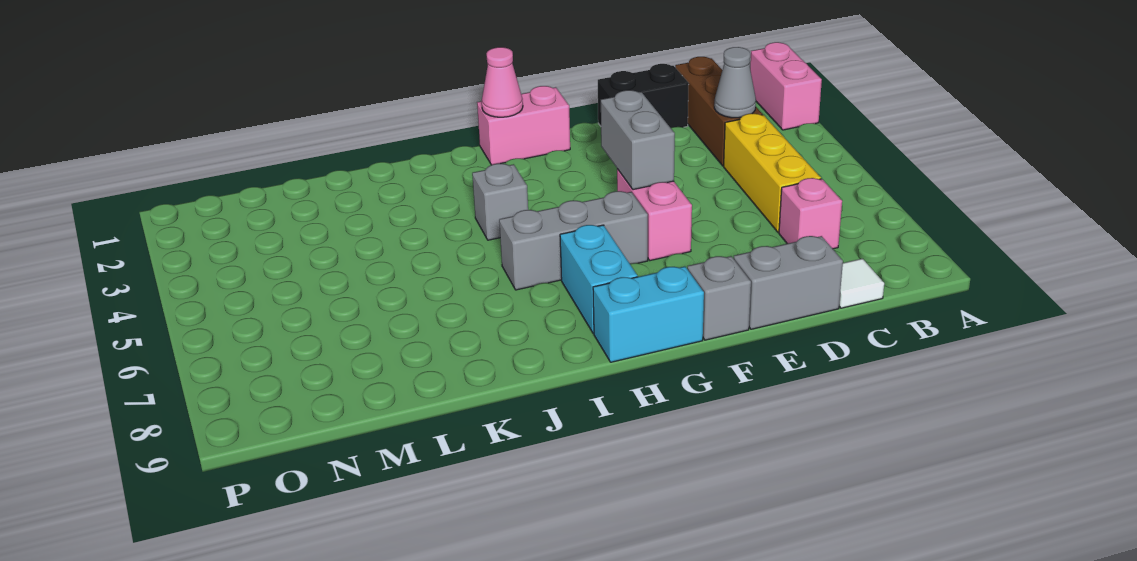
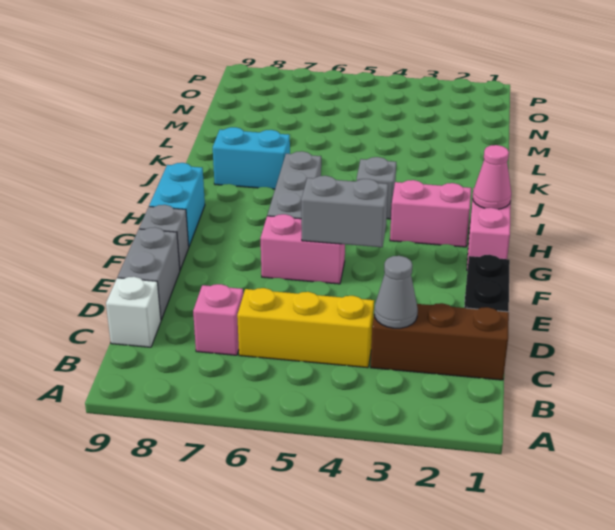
pink 1x2 brick [750,42,822,130] -> pink 1x2 brick moved to [390,180,471,247]
white 1x1 tile [839,259,884,308] -> white 1x1 brick [106,277,161,347]
cyan 1x2 brick [560,225,638,334] -> cyan 1x2 brick moved to [213,127,290,189]

